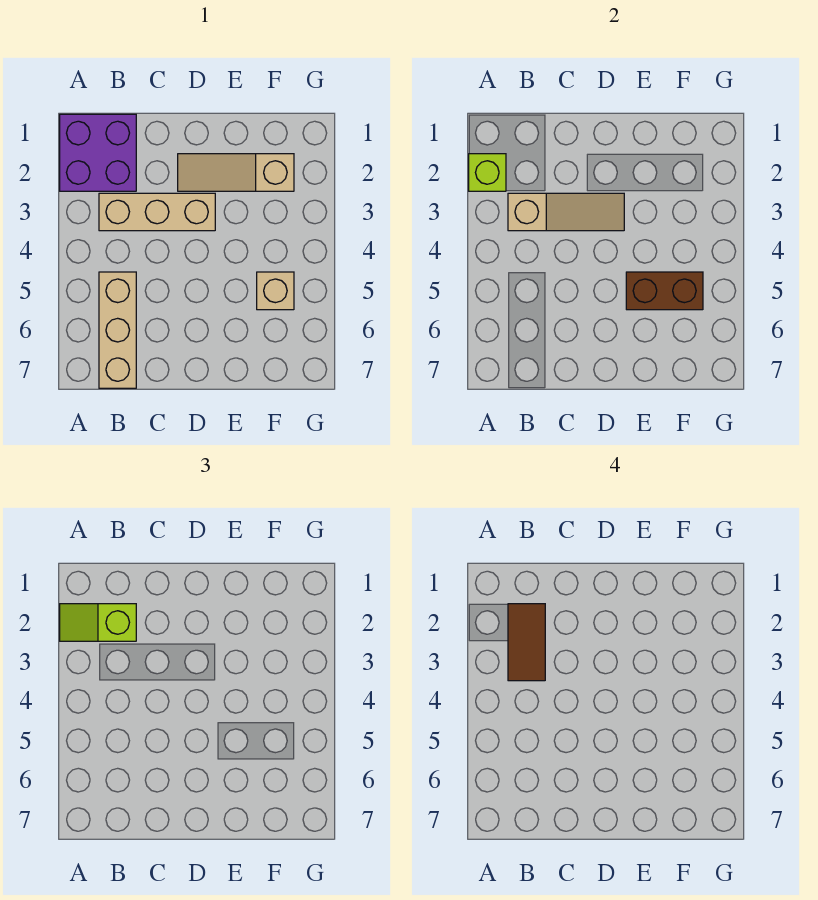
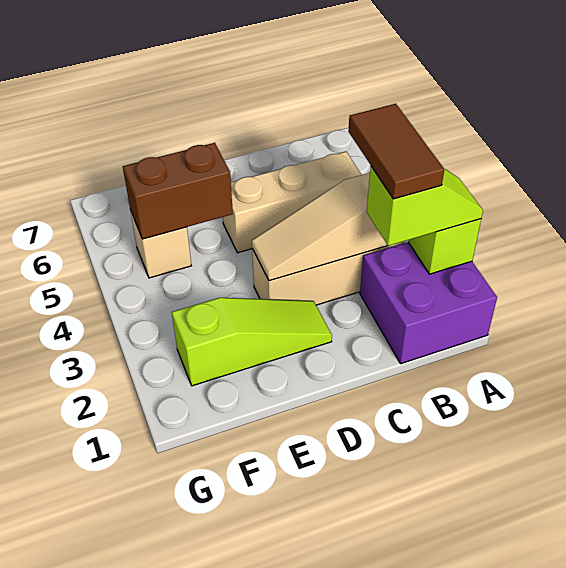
tan 1x3 brick [99,272,136,388] -> tan 1x3 brick turned to [223,152,361,253]
tan 1x3 slope [178,154,294,191] -> lime 1x3 slope [172,298,332,386]

